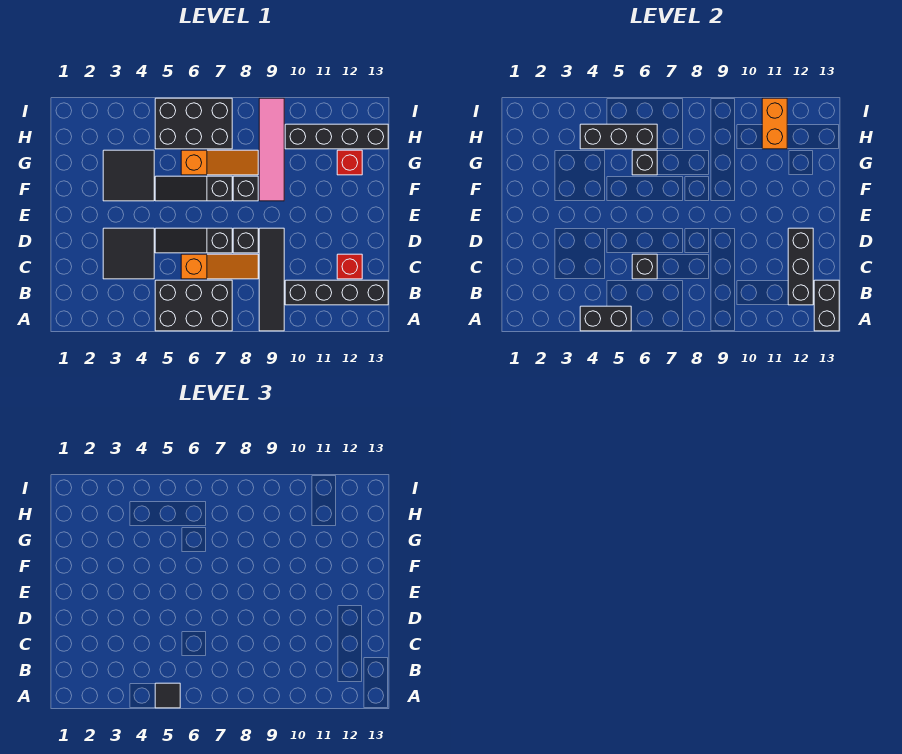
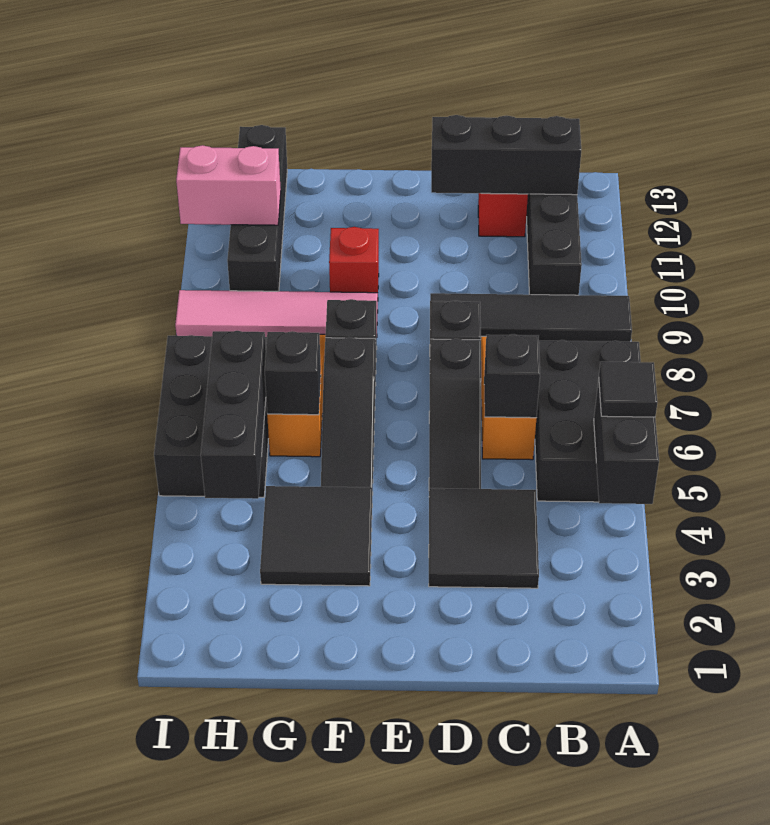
black 1x2 brick [814,280,839,331] -> none
red 1x1 brick [337,150,362,175] -> red 1x1 brick moved to [329,227,379,293]
orange 1x2 brick [762,98,787,149] -> pink 1x2 brick [176,145,281,225]

